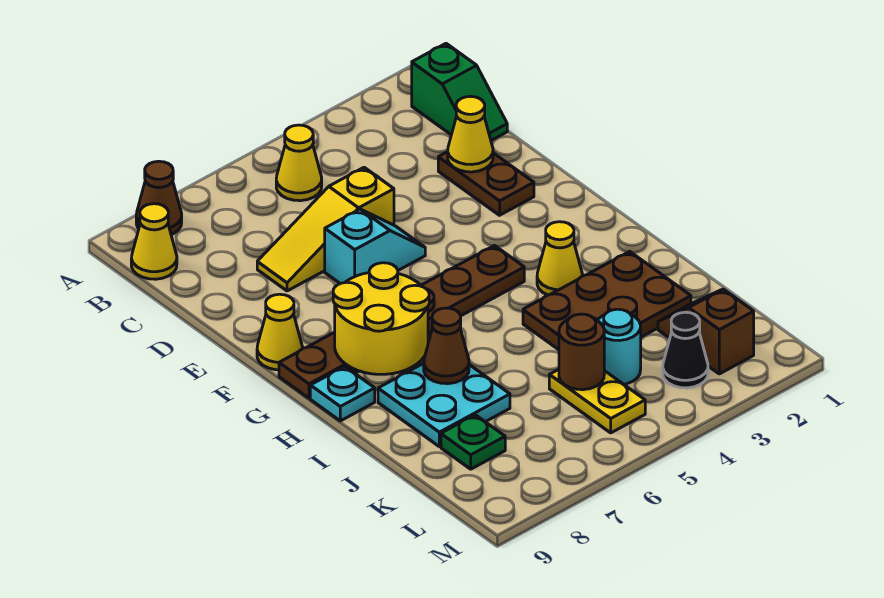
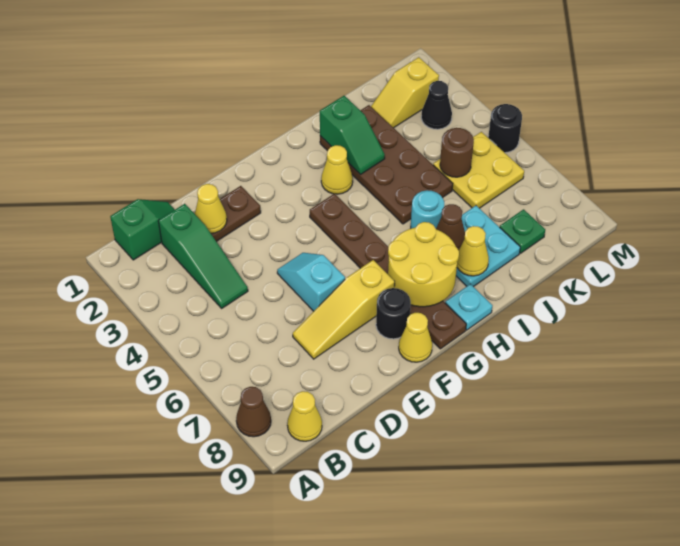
yellow 1x1 cone [276,125,322,201] -> yellow 1x1 cone moved to [457,226,489,276]
none -> green 1x3 slope [158,204,248,308]
yellow 1x3 slope [257,167,394,291] -> yellow 1x3 slope turned to [293,260,395,359]
none -> black 1x1 round brick [376,288,411,339]
brown 2x3 plate [523,251,691,350] -> brown 2x4 plate [320,105,453,224]
none -> green 1x2 slope [320,96,385,174]
brown 1x2 slope [658,289,754,374] -> yellow 1x2 slope [371,57,439,128]
cyan 1x1 round brick [597,309,641,384] -> cyan 1x1 round brick moved to [411,190,444,228]
yellow 1x2 plate [549,369,645,433] -> yellow 2x2 plate [433,132,524,208]
none -> black 1x1 round brick [488,104,522,153]

